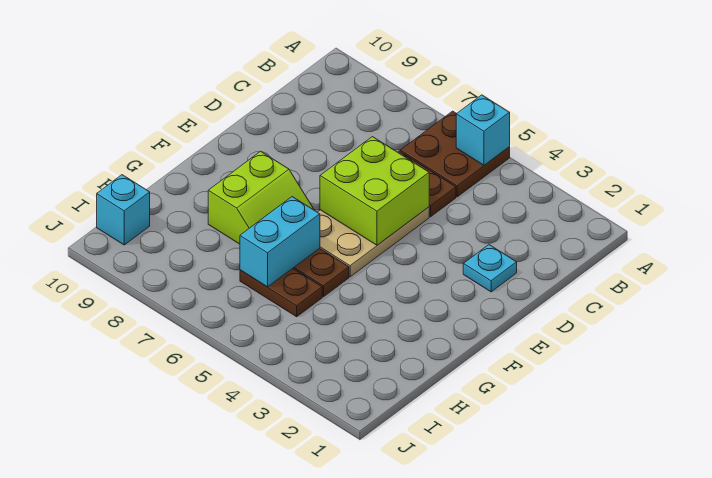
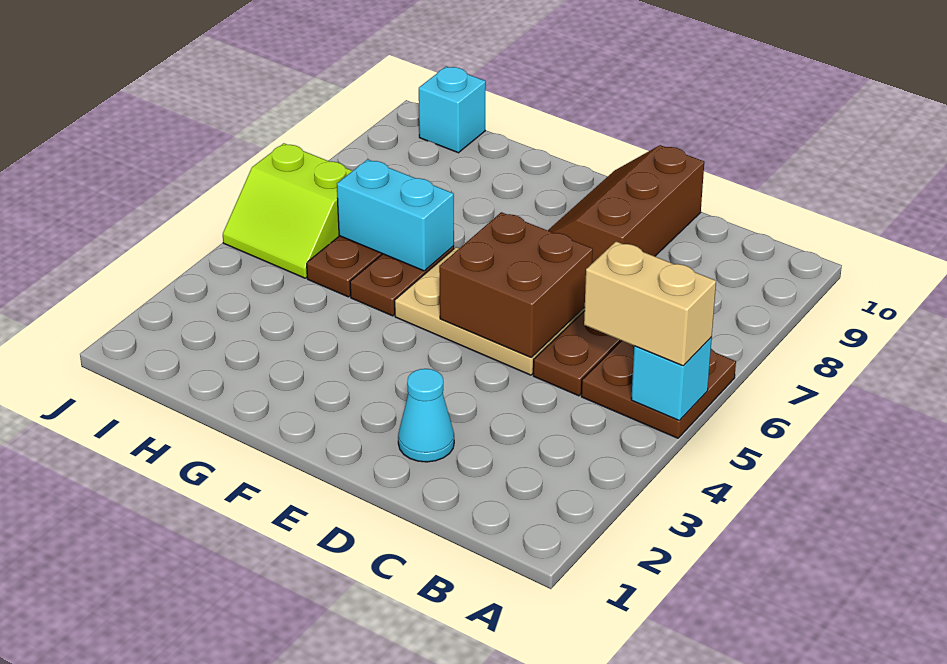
none -> tan 1x2 brick [584,241,716,366]
cyan 1x1 plate [463,245,517,292] -> cyan 1x1 cone [398,369,454,462]
lime 2x2 brick [320,137,429,245] -> brown 2x2 brick [439,212,593,357]
none -> brown 2x3 slope [548,145,704,263]
lime 2x2 slope [208,151,314,244] -> lime 2x2 slope moved to [223,143,352,278]

